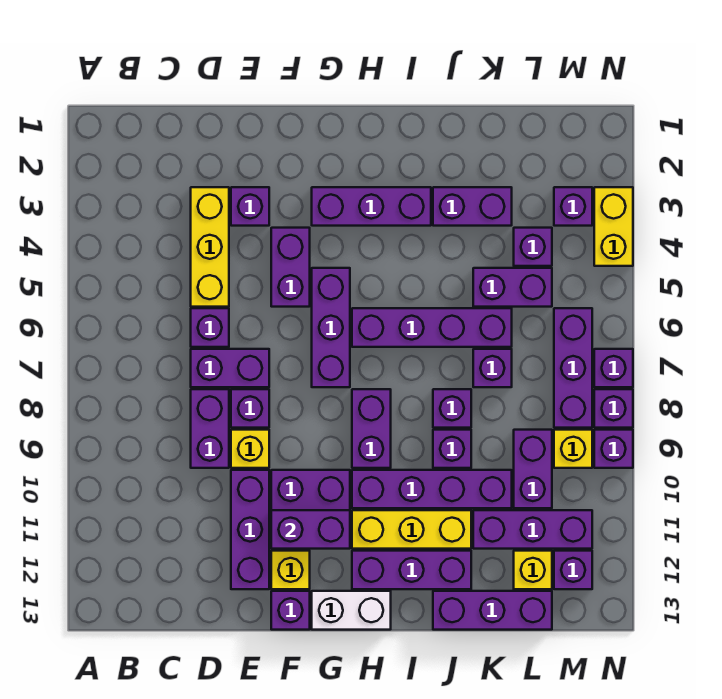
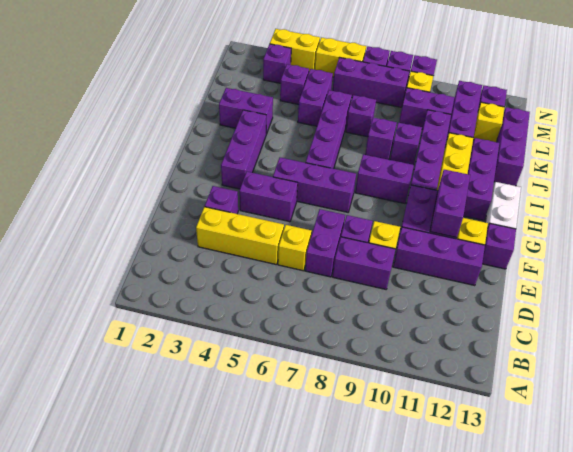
purple 1x1 brick [191,308,229,347] -> yellow 1x1 brick [278,225,312,271]
purple 1x2 brick [433,187,512,226] -> purple 1x2 brick turned to [219,88,273,134]
none -> yellow 1x2 brick [315,37,366,77]

